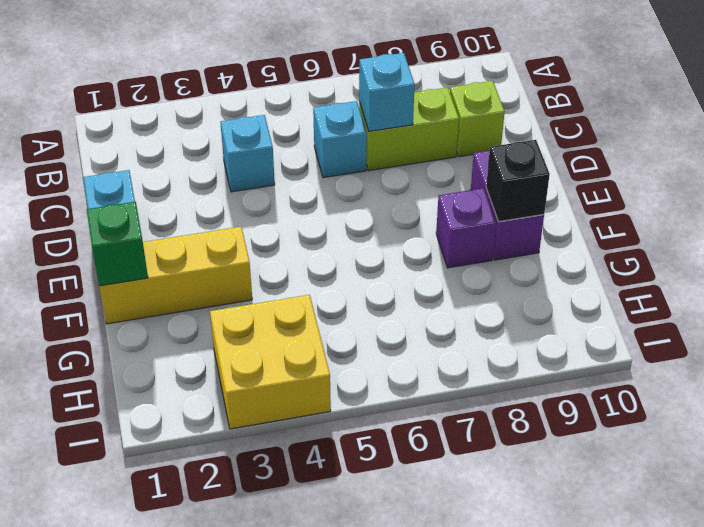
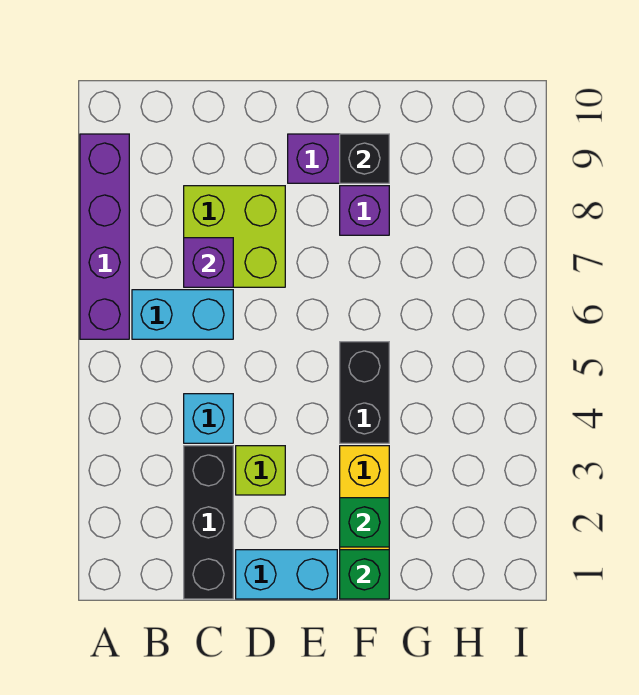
none -> purple 1x4 brick [80,134,129,339]
none -> black 1x3 brick [184,446,233,599]
cyan 1x1 brick [313,101,367,178] -> cyan 1x2 brick [132,290,233,339]
lime 1x2 brick [359,88,459,170] -> lime 2x2 brick [184,186,285,287]
cyan 1x1 brick [359,53,415,131] -> purple 1x1 brick [184,238,233,287]
lime 1x1 brick [450,81,505,157] -> lime 1x1 brick moved to [236,446,285,495]
none -> green 1x1 brick [340,498,389,547]
none -> black 1x2 brick [340,342,389,443]
yellow 2x2 brick [210,295,331,429] -> none

